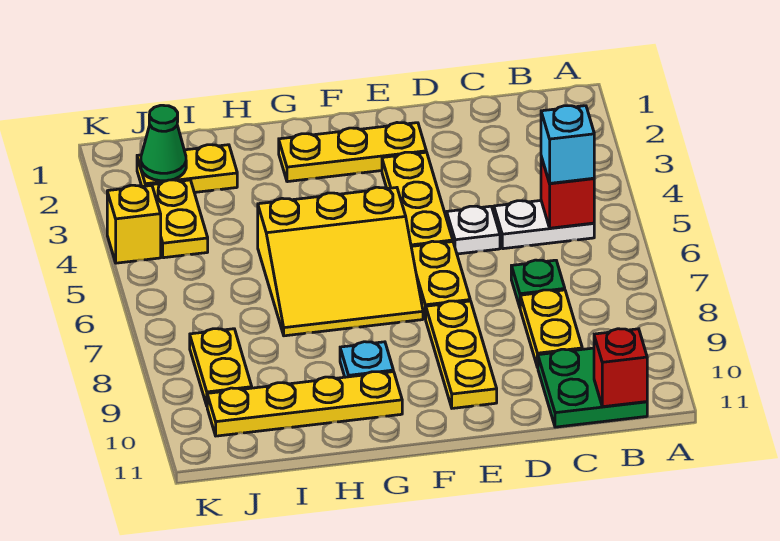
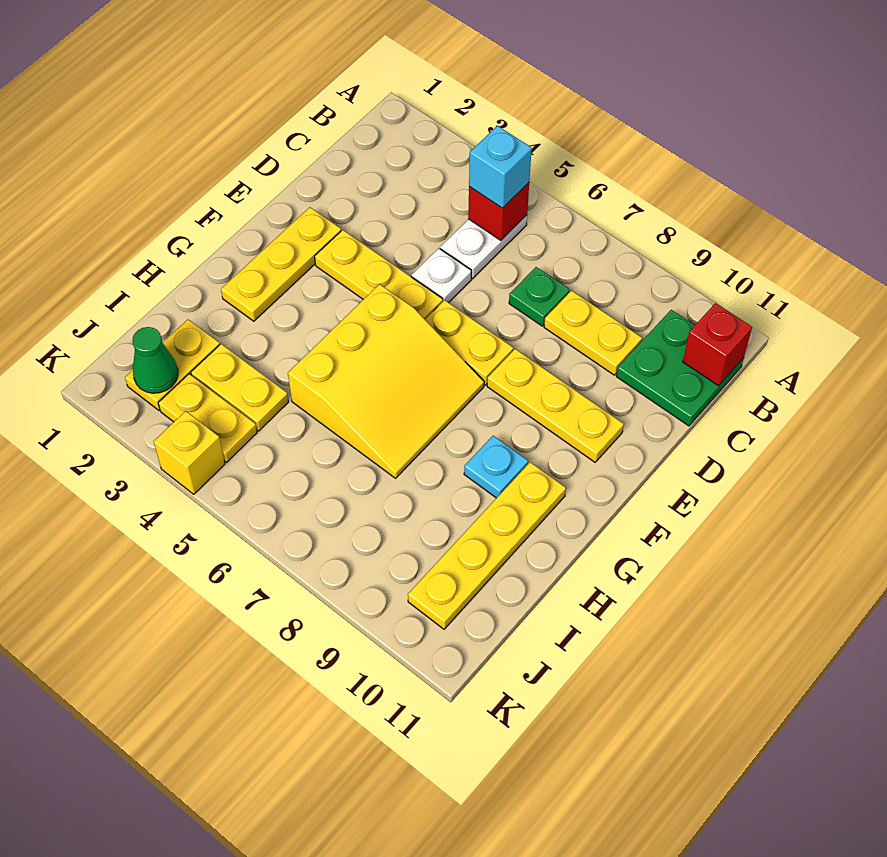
yellow 1x2 plate [190,329,252,405] -> yellow 1x2 plate moved to [191,344,289,431]

